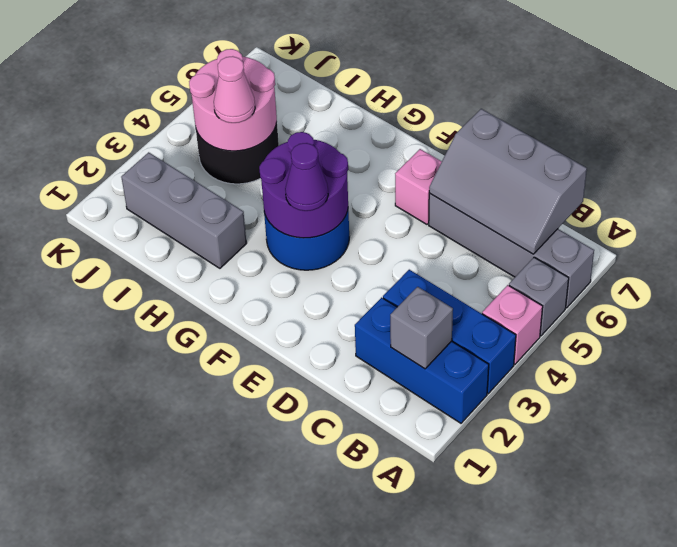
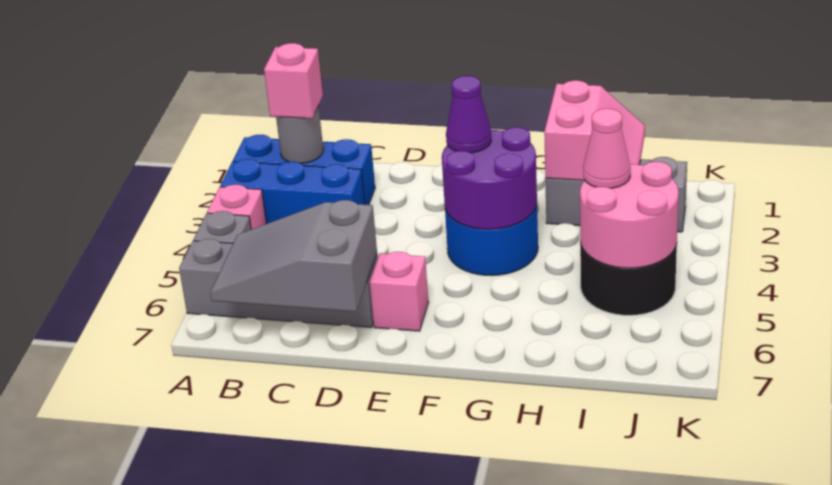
grey 1x1 brick [390,287,453,369] -> grey 1x1 round brick [276,106,323,163]
none -> pink 1x1 brick [264,43,323,119]
grey 2x3 slope [429,109,587,254] -> grey 2x3 slope turned to [210,200,377,312]
none -> pink 2x2 slope [544,80,645,180]

